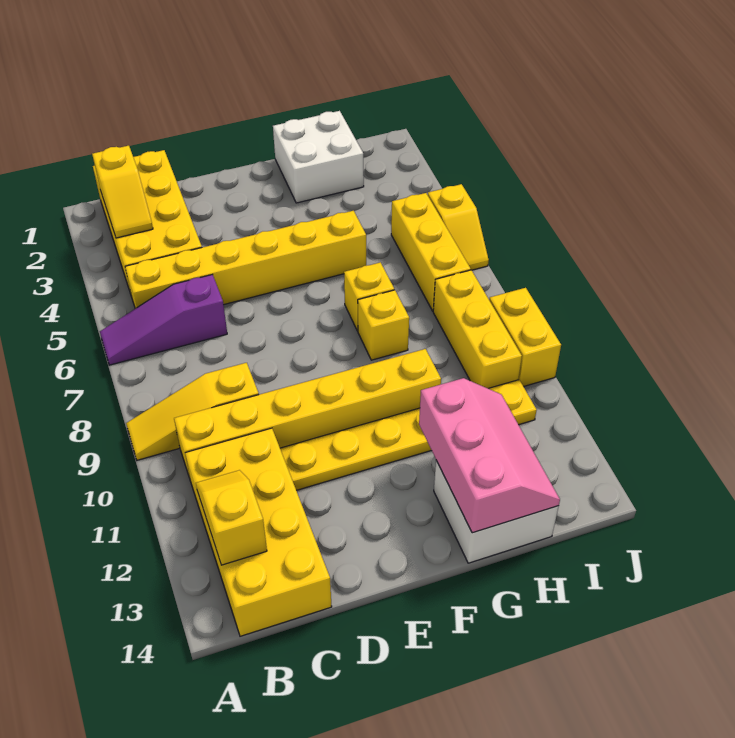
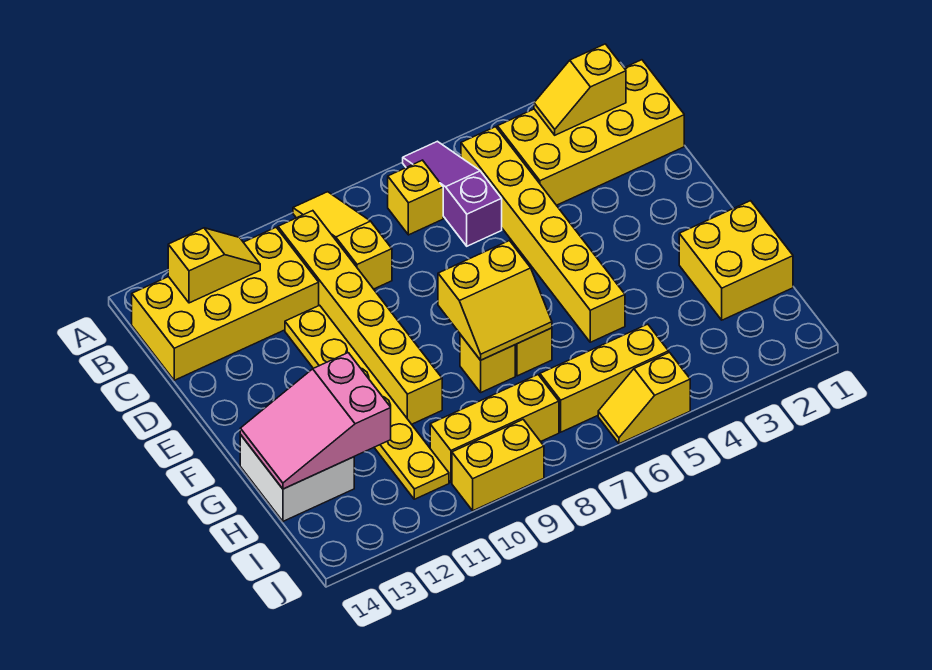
none -> yellow 1x1 brick [388,160,443,235]
none -> yellow 2x2 slope [438,241,552,360]
white 2x2 brick [273,111,364,203] -> yellow 2x2 brick [679,201,793,320]
pink 2x3 slope [419,378,560,533] -> pink 2x3 slope turned to [240,353,391,489]

